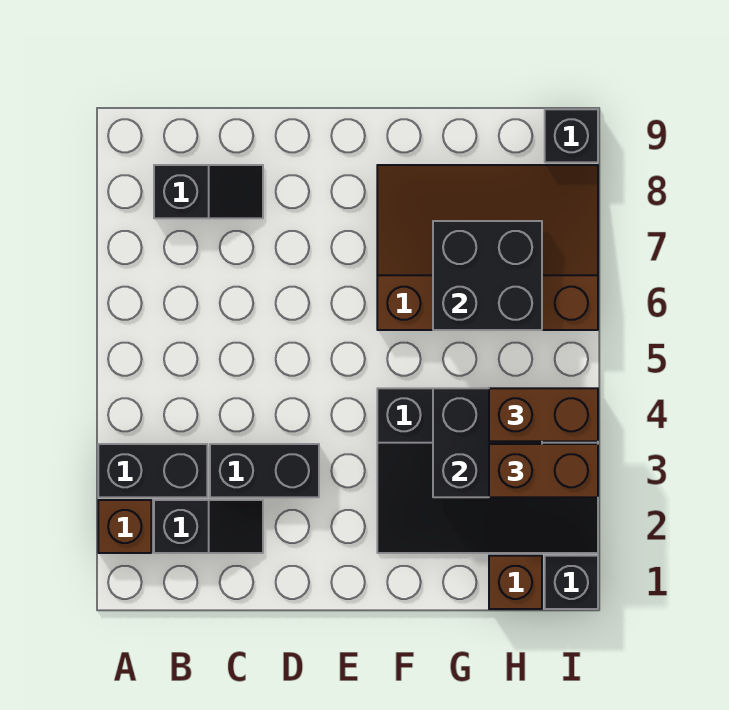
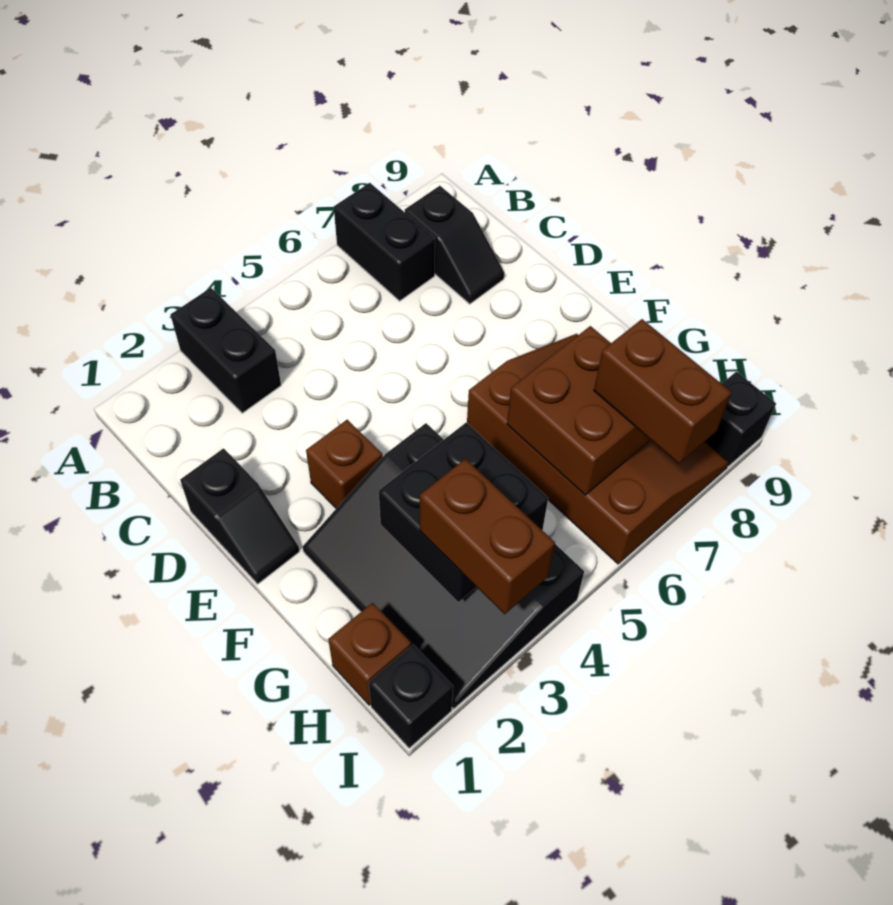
brown 1x1 brick [98,500,151,553] -> brown 1x1 brick moved to [306,420,382,508]
black 1x2 slope [154,500,263,553] -> black 1x2 slope moved to [180,448,300,584]
black 1x2 brick [210,444,319,497] -> black 1x2 brick moved to [334,183,435,301]
black 2x2 brick [433,221,542,330] -> brown 2x2 brick [507,326,650,495]
brown 1x2 brick [489,388,598,441] -> brown 1x2 brick moved to [594,319,731,464]

